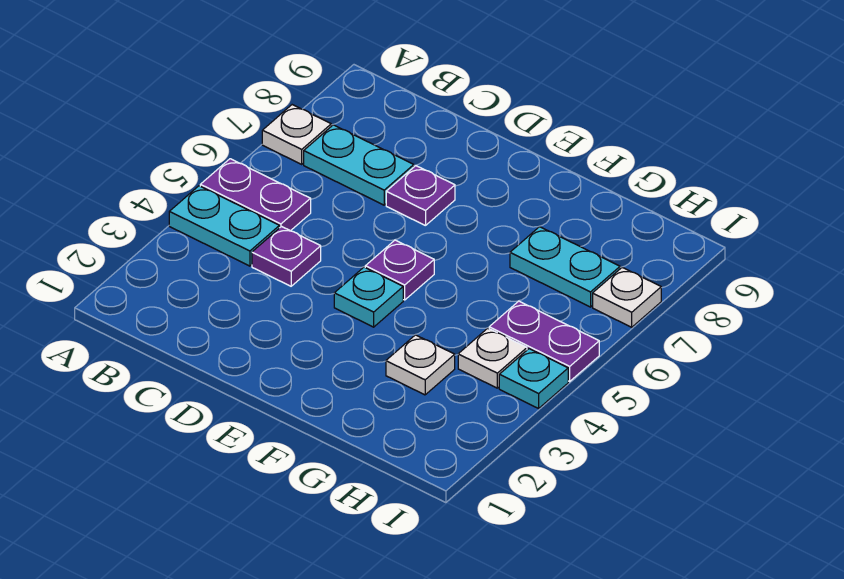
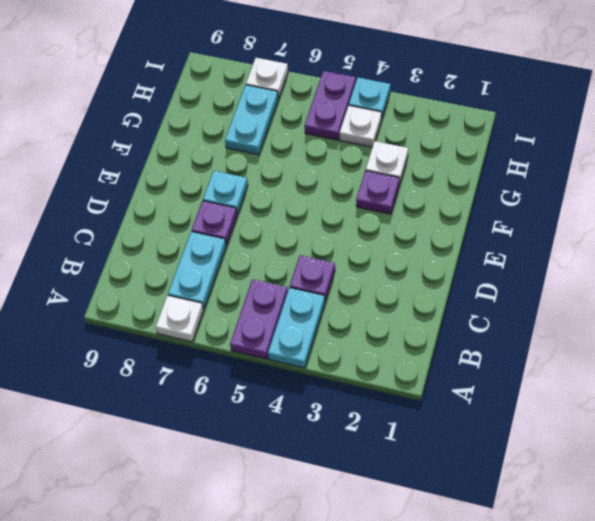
cyan 1x1 plate [334,267,403,327] -> cyan 1x1 plate moved to [203,171,248,214]
purple 1x1 plate [365,240,434,300] -> purple 1x1 plate moved to [356,171,399,214]

